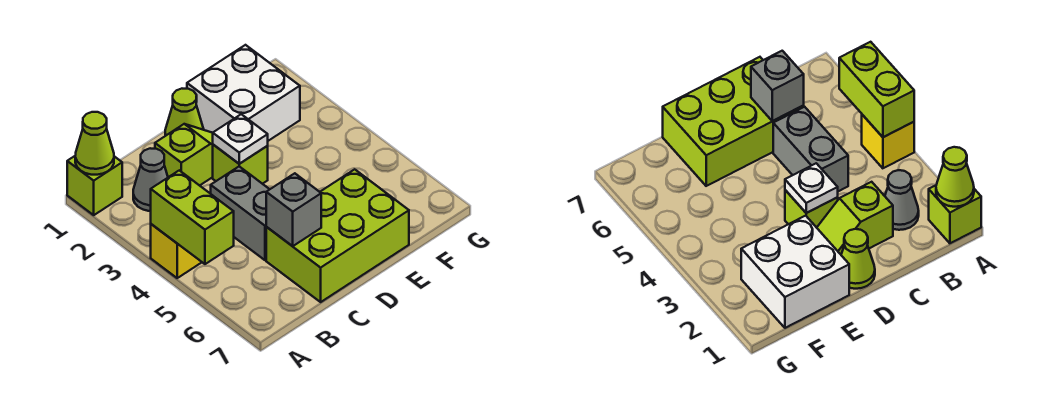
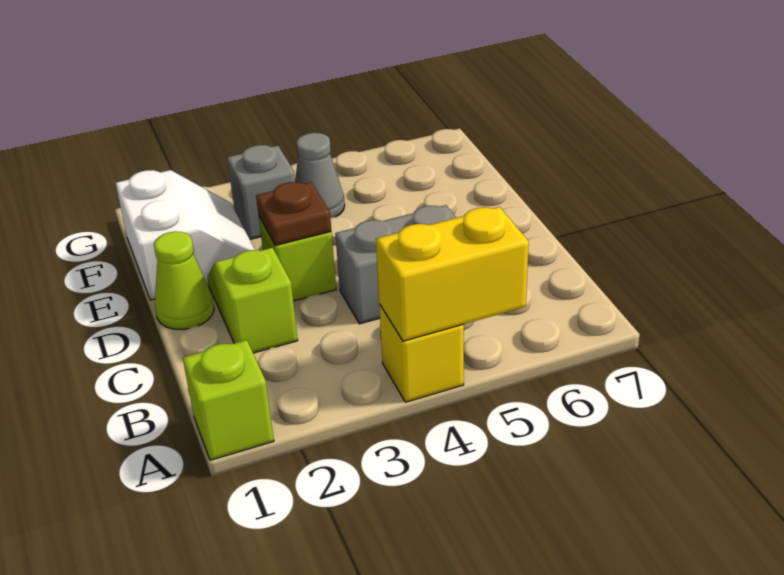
lime 1x1 cone [75,112,114,175] -> none
lime 1x2 brick [151,170,234,264] -> yellow 1x2 brick [376,207,529,341]
grey 1x1 cone [133,148,168,211] -> grey 1x1 cone moved to [295,133,345,218]
lime 2x3 brick [266,169,409,302] -> none
grey 1x1 brick [266,173,321,246] -> grey 1x1 brick moved to [227,145,295,239]
white 1x1 plate [213,114,268,164] -> brown 1x1 plate [256,182,331,246]
white 2x2 brick [187,45,300,141] -> white 2x2 slope [116,170,255,300]

